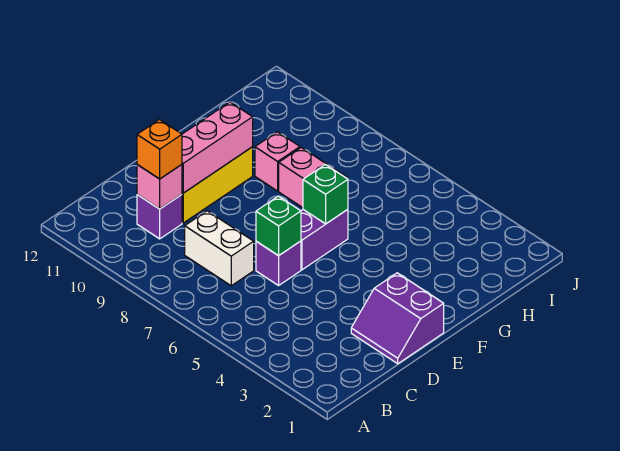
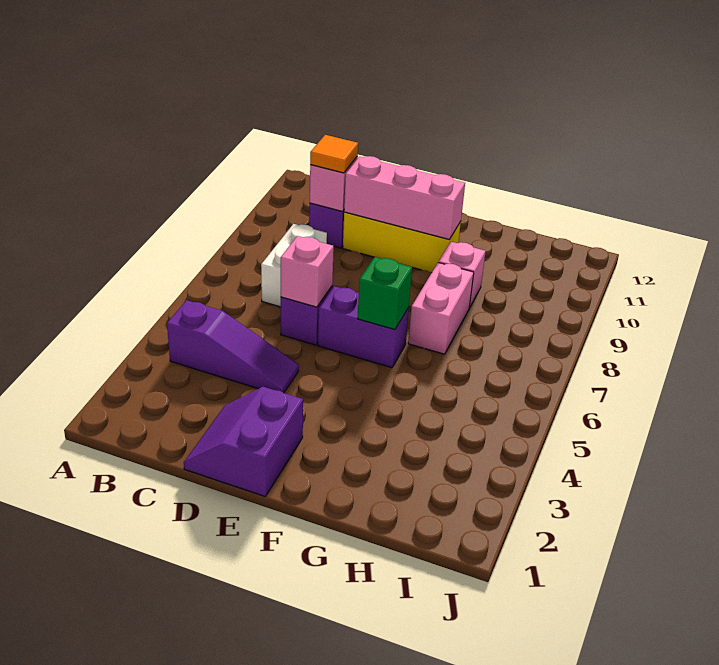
none -> purple 1x3 slope [167,300,299,393]
orange 1x1 brick [137,120,182,179] -> orange 1x1 tile [310,135,358,173]
green 1x1 brick [256,196,301,256] -> pink 1x1 brick [281,236,334,307]

